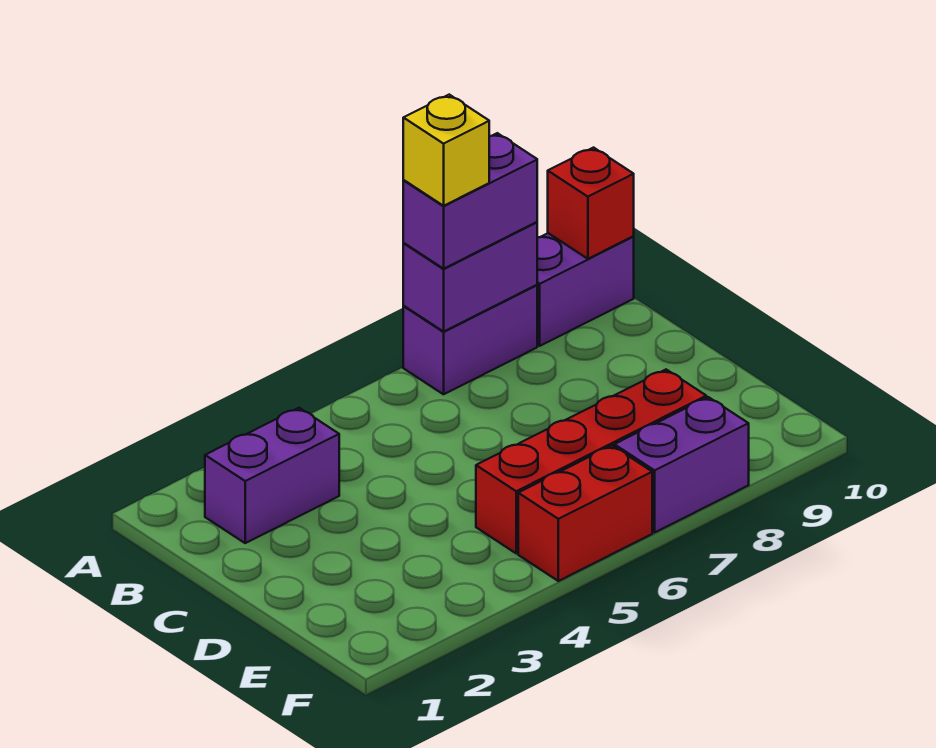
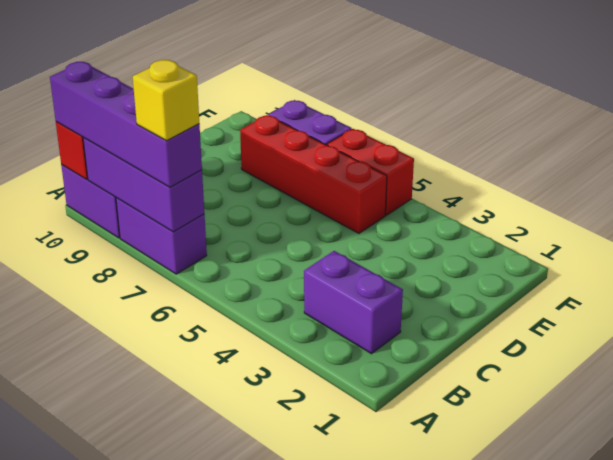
purple 1x2 brick [403,222,537,331] -> purple 1x3 brick [83,138,204,232]
purple 1x2 brick [403,133,537,269] -> purple 1x4 brick [50,62,202,187]

